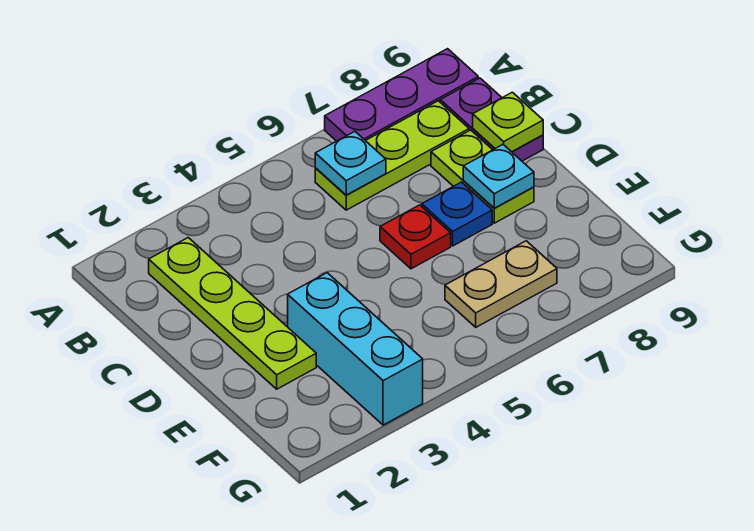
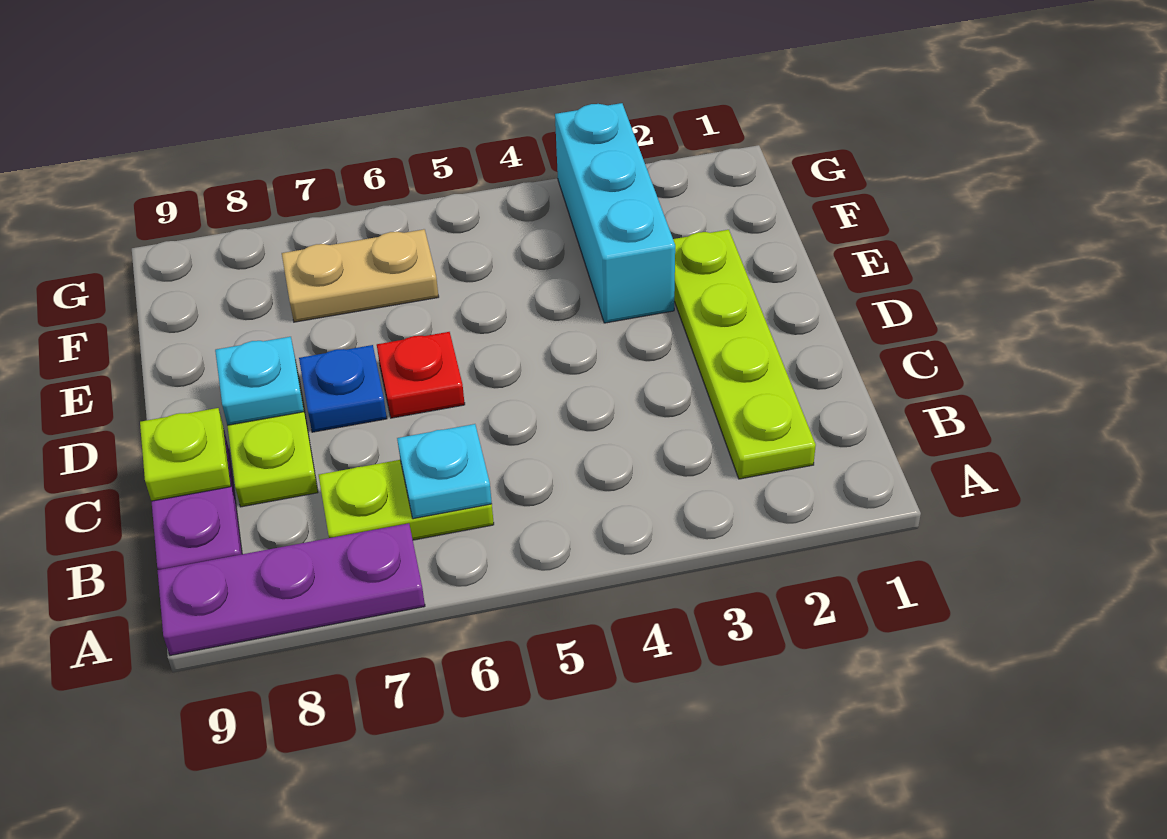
lime 1x3 plate [315,101,469,210] -> lime 1x2 plate [319,460,494,540]

